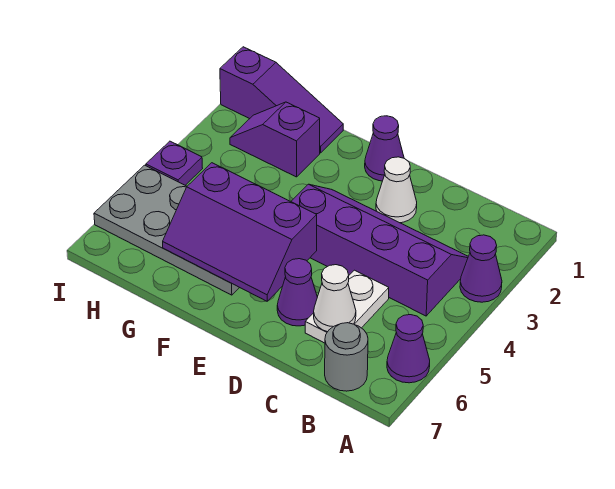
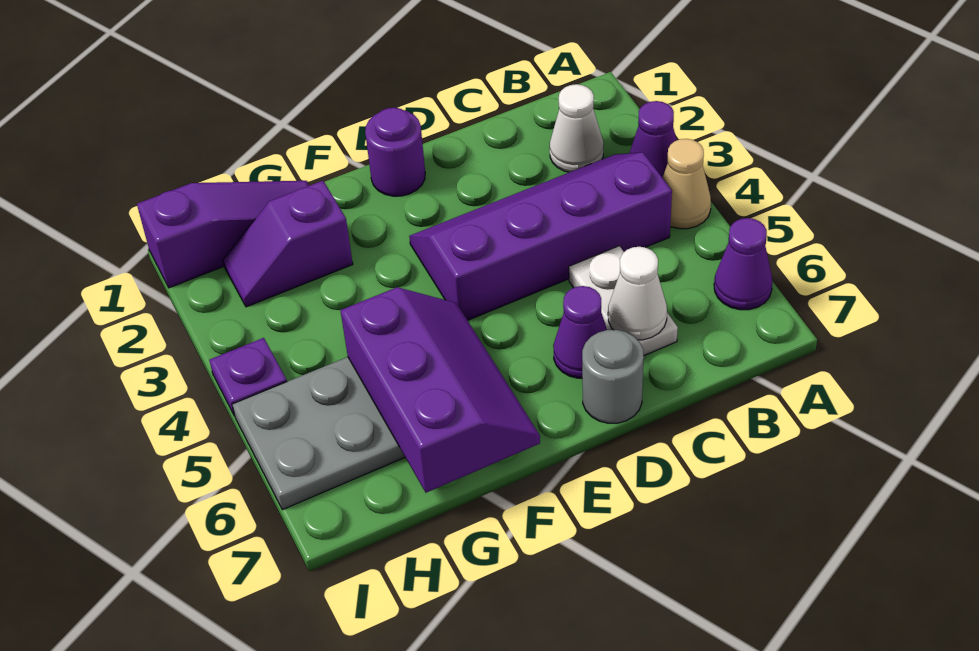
none -> tan 1x1 cone [663,139,711,229]
grey 1x1 round brick [325,323,368,391] -> grey 1x1 round brick moved to [582,330,644,423]
white 1x1 cone [376,157,417,223] -> white 1x1 cone moved to [550,84,603,172]
purple 1x1 cone [365,116,404,181] -> purple 1x1 round brick [365,108,425,196]
purple 2x3 slope [163,163,317,301] -> purple 2x3 slope turned to [340,287,540,493]

